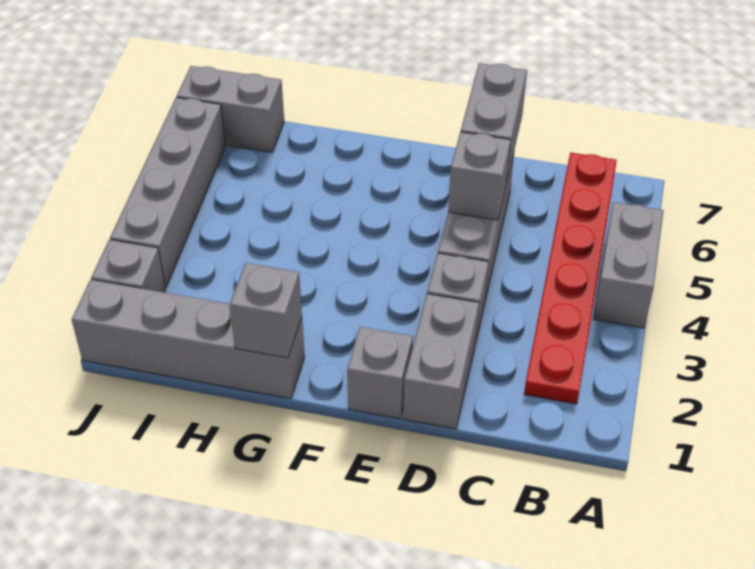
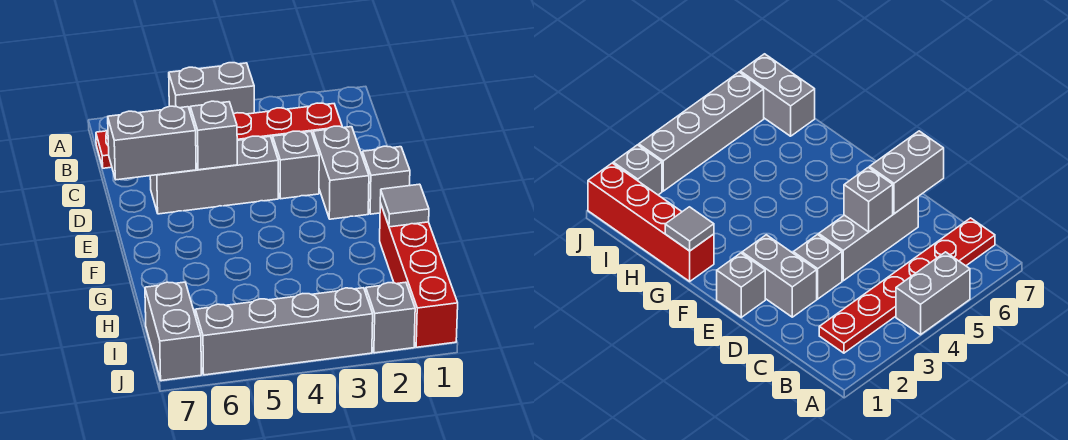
grey 1x2 brick [403,294,479,429] -> grey 1x2 brick turned to [313,126,369,219]
grey 1x4 brick [72,280,305,399] -> red 1x4 brick [380,203,458,347]
grey 1x1 brick [230,263,302,358] -> grey 1x1 tile [380,184,429,227]

